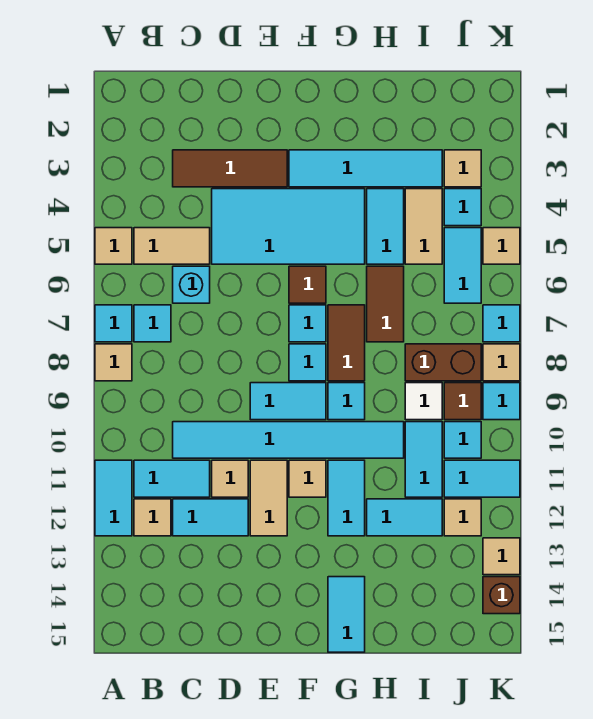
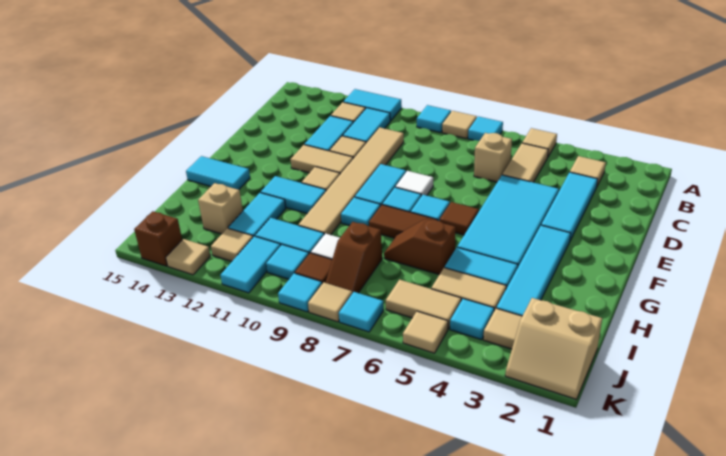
none -> tan 1x1 tile [570,156,606,186]
cyan 1x1 tile [134,305,171,342] -> cyan 1x1 tile moved to [417,105,451,133]
brown 1x3 tile [173,150,287,187] -> cyan 1x3 tile [541,172,598,241]
cyan 1x1 brick [173,266,210,303] -> tan 1x1 brick [474,133,512,182]
cyan 1x6 tile [173,422,404,458] -> tan 1x6 tile [298,127,404,235]
none -> white 1x1 tile [396,171,433,196]
brown 1x2 tile [367,266,404,342] -> brown 1x2 slope [384,219,456,275]
brown 1x2 brick [405,344,481,381] -> brown 1x2 slope [325,222,382,293]
none -> tan 1x1 brick [198,183,243,234]
none -> tan 2x2 slope [505,298,602,399]
cyan 1x2 tile [444,228,481,303] -> tan 1x2 tile [386,280,461,329]

